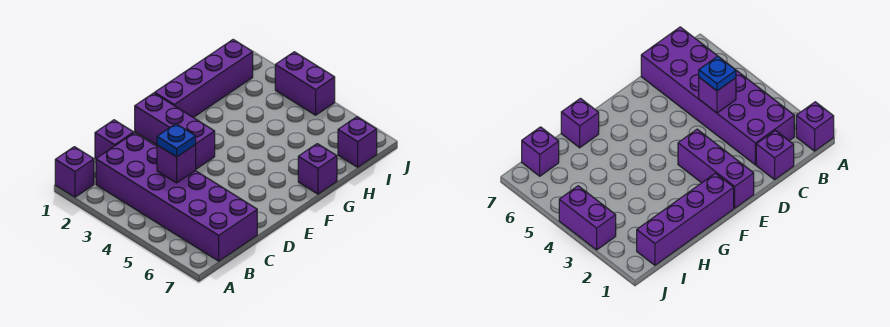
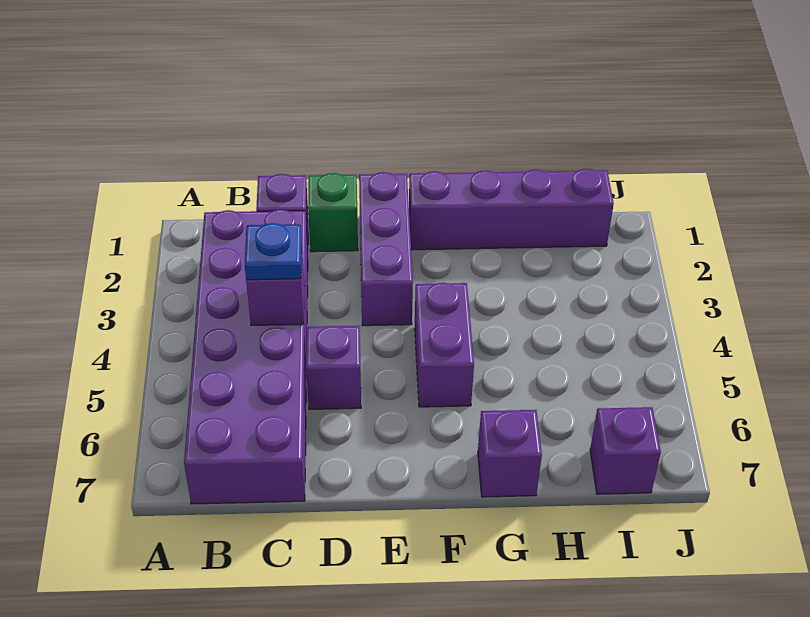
purple 1x1 brick [55,147,94,197] -> purple 1x1 brick moved to [306,326,361,409]
none -> green 1x1 brick [308,173,358,252]
purple 1x2 brick [275,52,335,115] -> purple 1x2 brick moved to [415,283,474,407]

